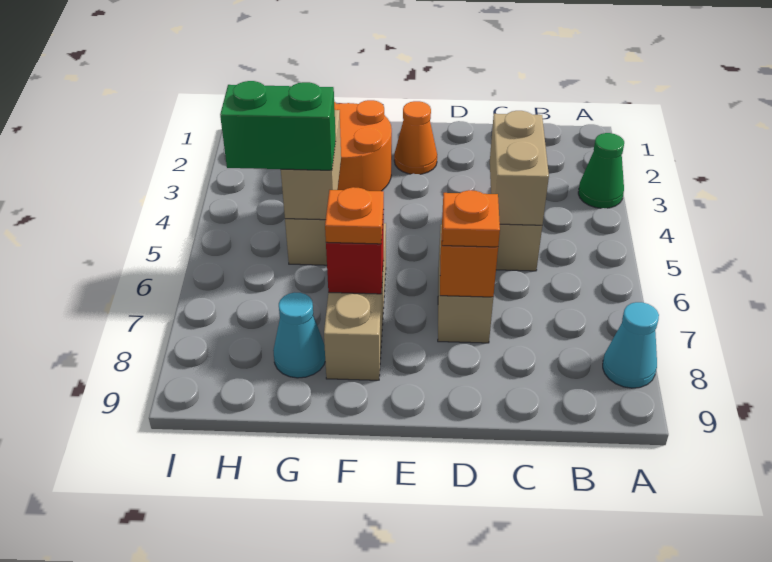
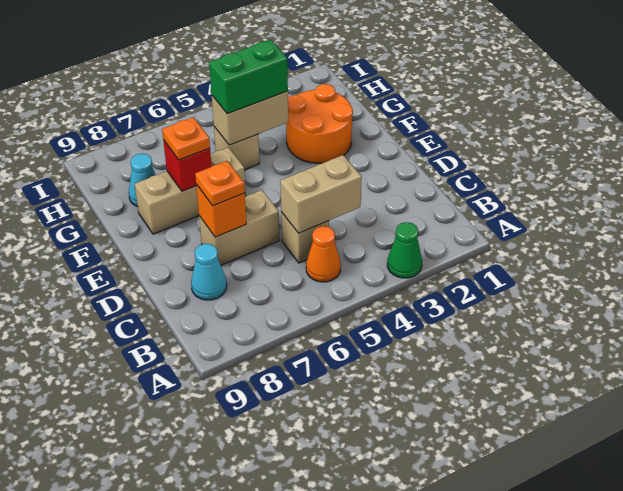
cyan 1x1 cone [603,302,659,388] -> cyan 1x1 cone moved to [191,244,227,300]
orange 1x1 cone [394,101,437,174] -> orange 1x1 cone moved to [306,226,341,282]
green 1x2 brick [220,81,336,170] -> green 1x2 brick turned to [209,40,288,114]

